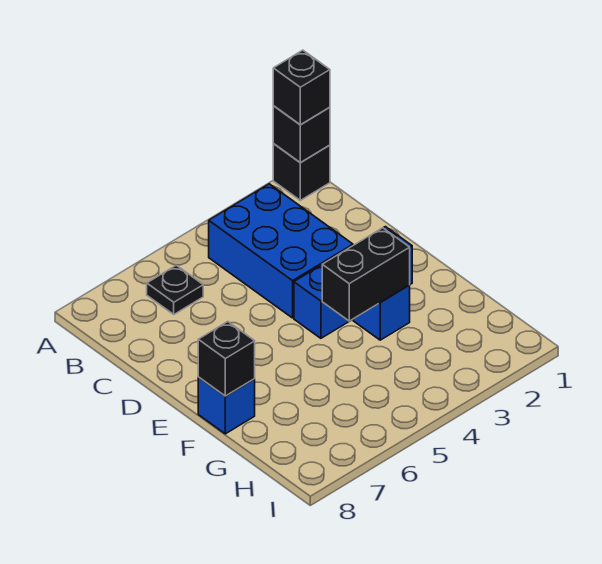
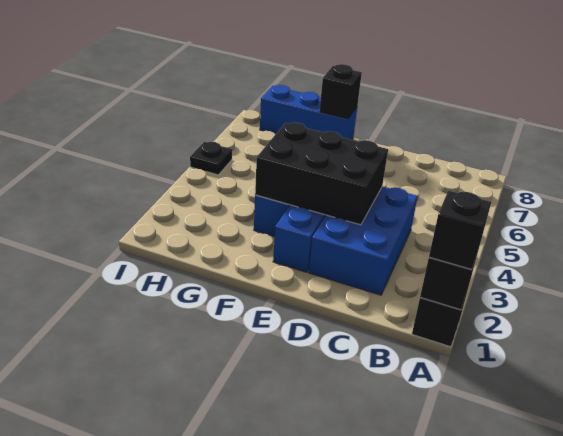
blue 2x3 brick [209,184,353,318] -> blue 2x3 brick turned to [309,186,418,295]
black 1x1 plate [147,265,203,314] -> black 1x1 plate moved to [190,142,232,175]
black 1x2 brick [322,228,410,321] -> black 2x3 brick [255,122,388,225]
blue 1x1 brick [198,377,255,434] -> blue 1x3 brick [260,85,357,140]

